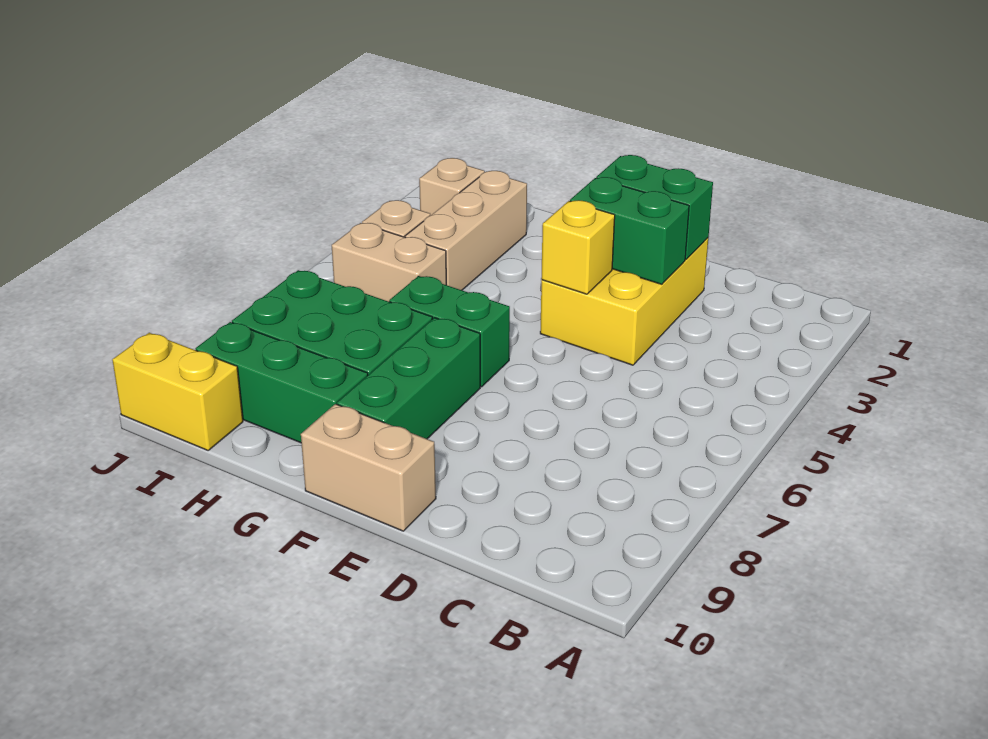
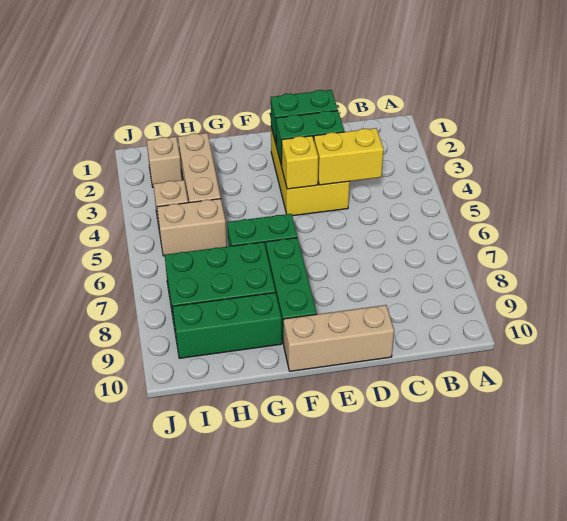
tan 1x2 brick [301,404,436,531] -> tan 1x3 brick [284,305,394,371]
yellow 1x2 brick [112,333,243,450] -> yellow 1x2 brick moved to [314,128,384,185]

